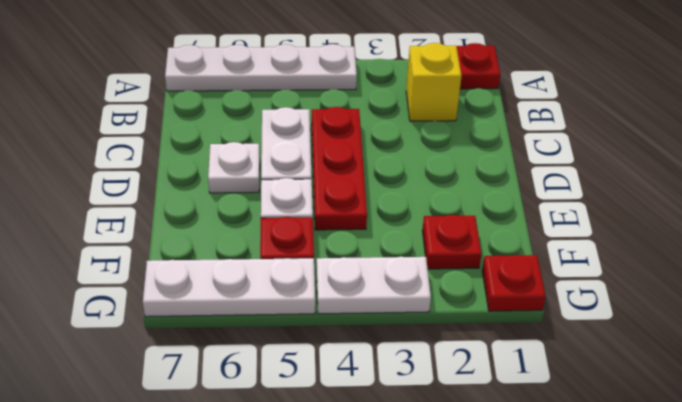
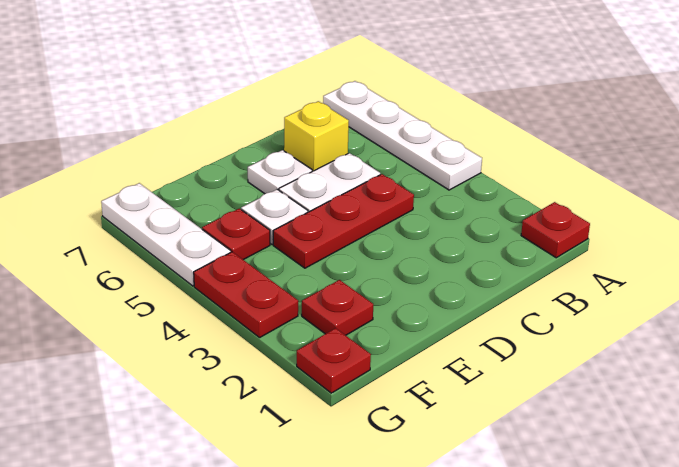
yellow 1x1 brick [406,43,462,121] -> yellow 1x1 brick moved to [284,101,349,171]
white 1x2 plate [317,257,431,314] -> red 1x2 plate [194,252,298,338]

